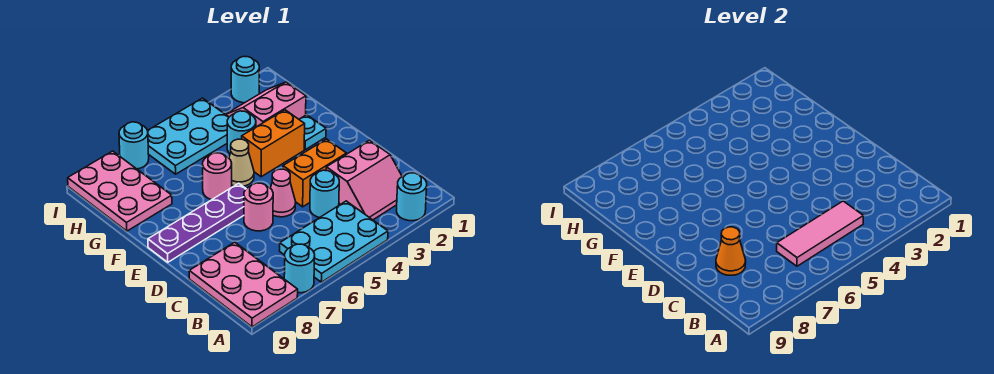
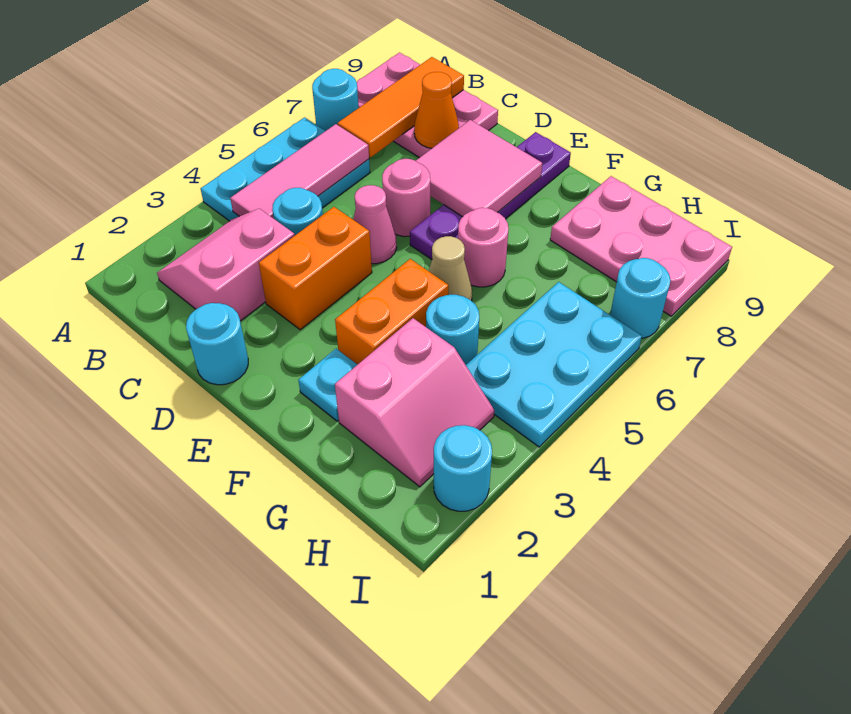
cyan 1x1 round brick [397,173,427,221] -> cyan 1x1 round brick moved to [186,303,248,385]
none -> orange 1x3 tile [338,57,464,157]
none -> pink 2x2 tile [416,120,542,217]

